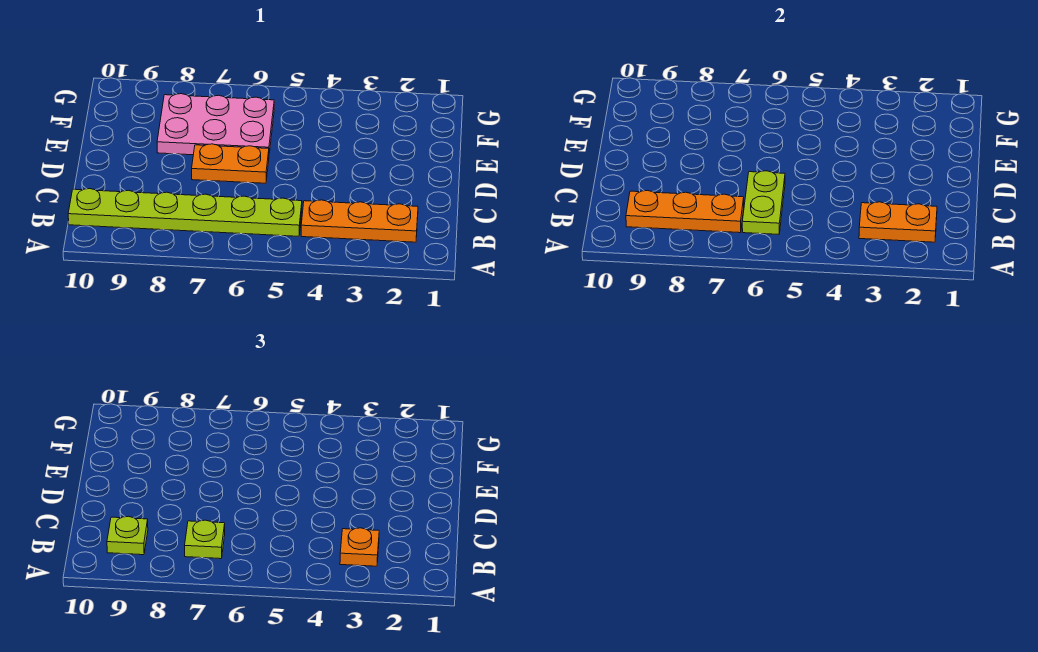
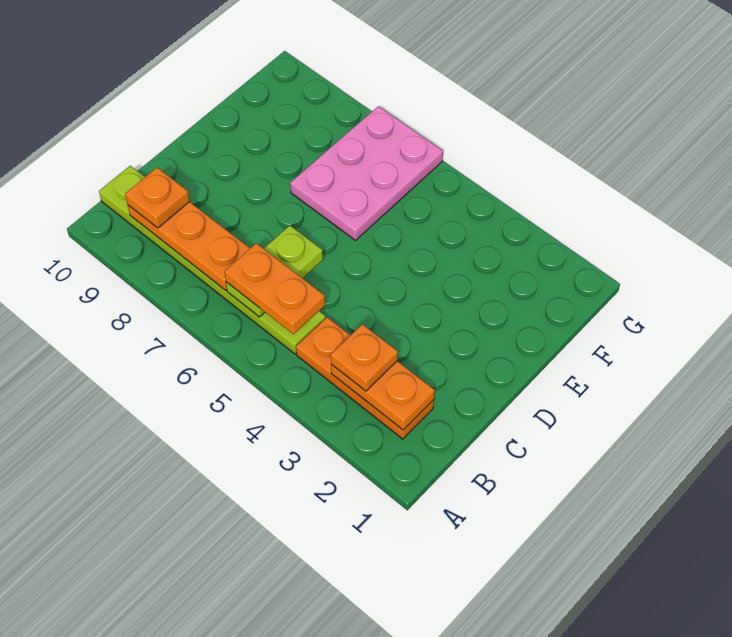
lime 1x1 plate [185,520,225,559] -> none
lime 1x1 plate [107,516,148,555] -> orange 1x1 plate [125,168,190,228]
orange 1x2 plate [192,144,269,183] -> orange 1x2 plate moved to [225,243,325,334]
pink 2x3 plate [157,94,274,155] -> pink 2x3 plate turned to [290,106,443,240]

